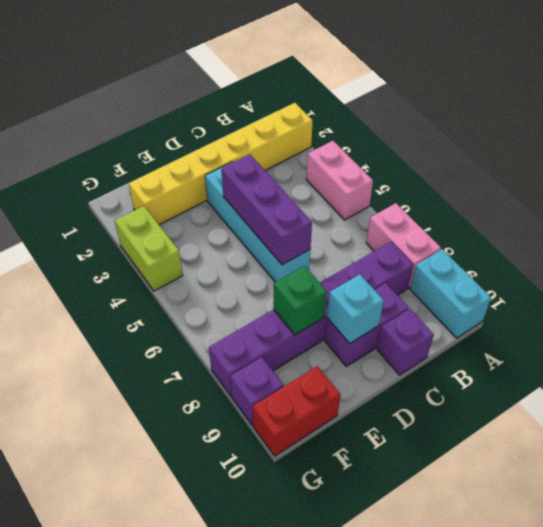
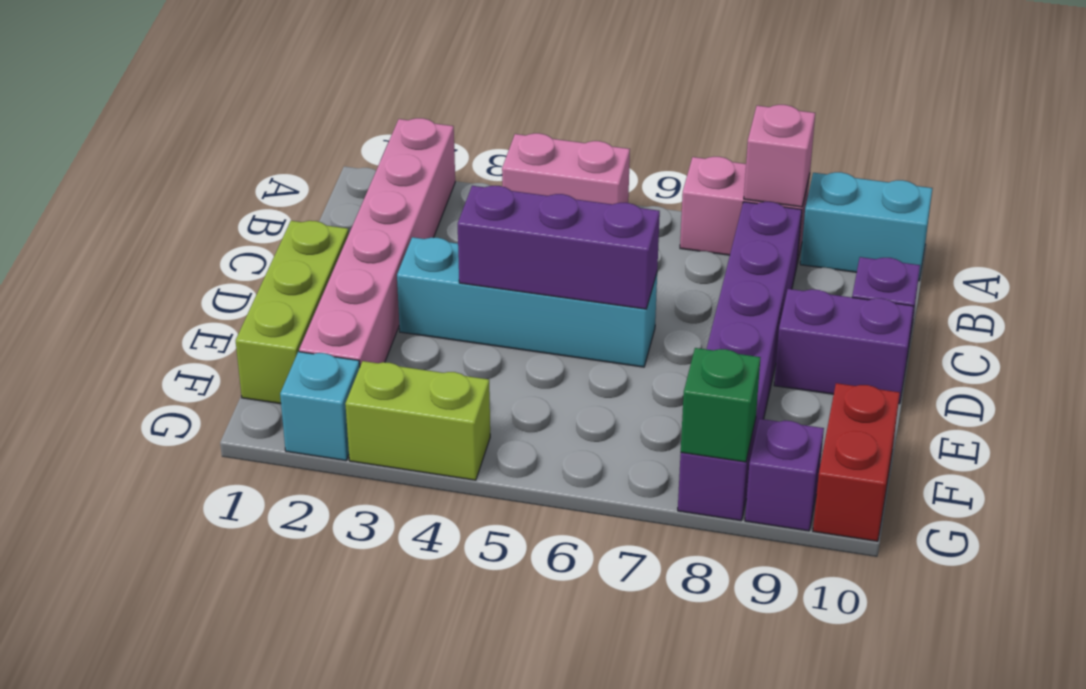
yellow 1x6 brick [129,103,313,225] -> pink 1x6 brick [299,118,455,366]
none -> pink 1x1 brick [744,105,815,207]
purple 1x2 brick [325,283,408,366] -> purple 1x2 brick turned to [774,289,914,404]
none -> lime 1x3 brick [236,221,349,404]
cyan 1x1 brick [327,274,384,344] -> cyan 1x1 brick moved to [280,352,360,461]
green 1x1 brick [274,266,327,335] -> green 1x1 brick moved to [681,348,761,462]

